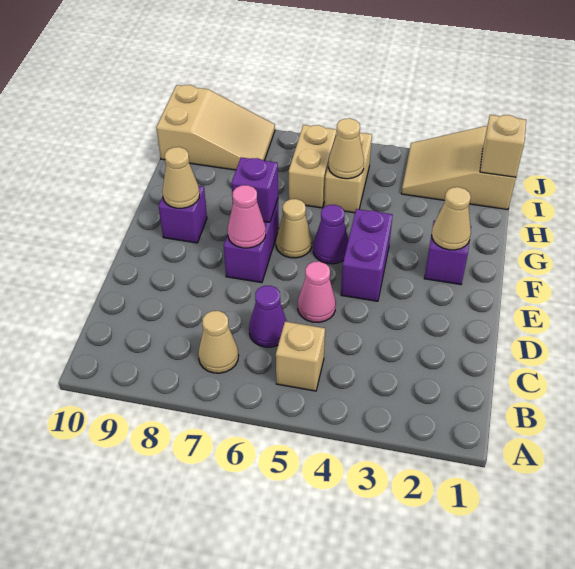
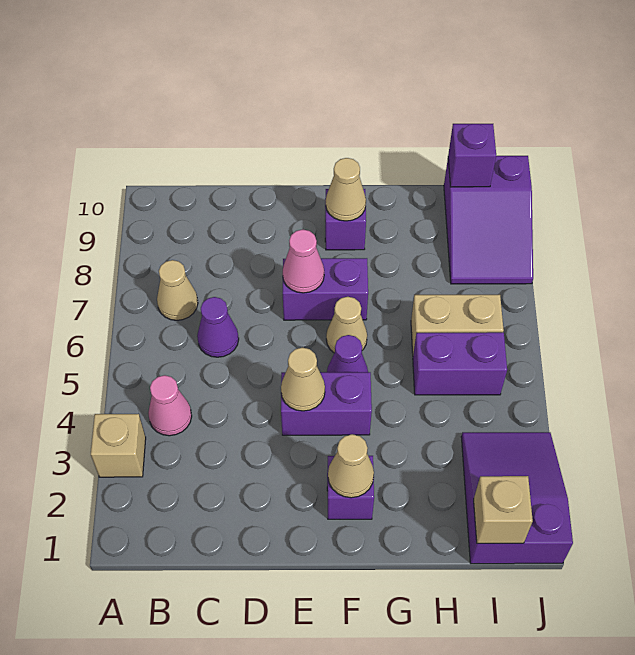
tan 1x1 brick [276,322,325,391] -> tan 1x1 brick moved to [91,414,146,477]
pink 1x1 cone [298,261,336,322] -> pink 1x1 cone moved to [148,375,192,436]
purple 1x1 brick [231,157,278,222] -> purple 1x1 brick moved to [448,124,496,187]
tan 1x2 brick [324,132,372,213] -> purple 1x2 brick [413,332,507,395]
tan 1x1 cone [328,118,364,179] -> tan 1x1 cone moved to [281,348,325,411]
tan 2x3 slope [401,126,516,210] -> purple 2x3 slope [461,432,573,564]
tan 2x3 slope [156,85,275,170] -> purple 2x3 slope [444,156,533,284]

